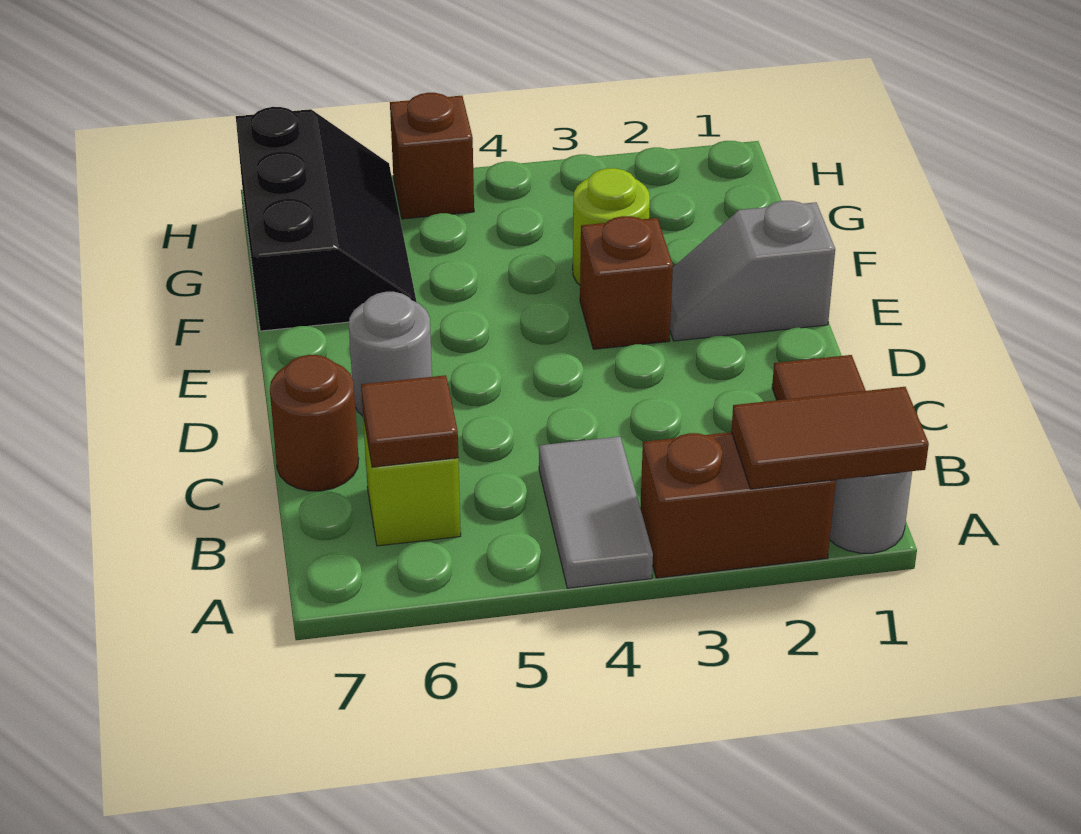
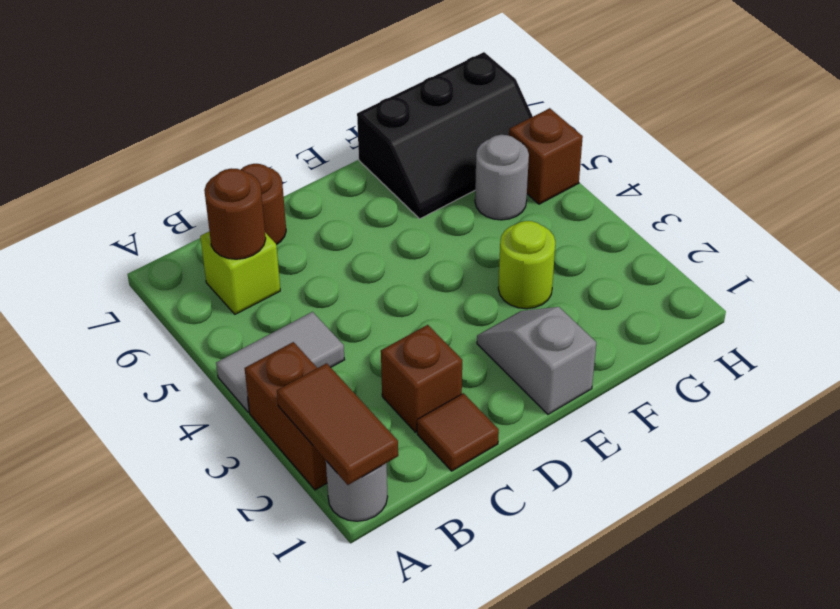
brown 1x1 tile [361,375,458,467] -> brown 1x1 round brick [204,168,266,259]
grey 1x1 round brick [349,292,432,416] -> grey 1x1 round brick moved to [475,135,529,220]
brown 1x1 brick [580,216,673,349] -> brown 1x1 brick moved to [381,325,462,432]

